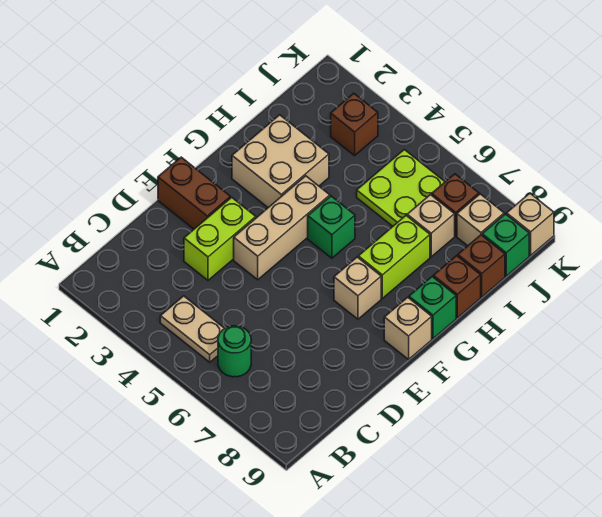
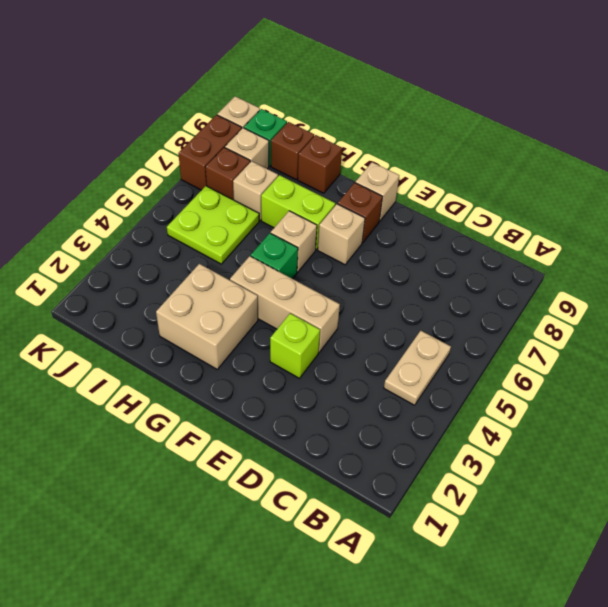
green 1x1 round brick [218,326,251,377] -> none
lime 1x2 brick [184,197,256,280] -> lime 1x1 brick [270,313,320,378]
brown 1x2 brick [158,157,230,229] -> brown 1x2 brick moved to [178,115,242,190]
none -> tan 1x1 brick [271,211,317,272]
green 1x1 brick [409,277,456,339] -> none
brown 1x1 brick [331,93,378,155] -> brown 1x1 brick moved to [338,183,383,243]

